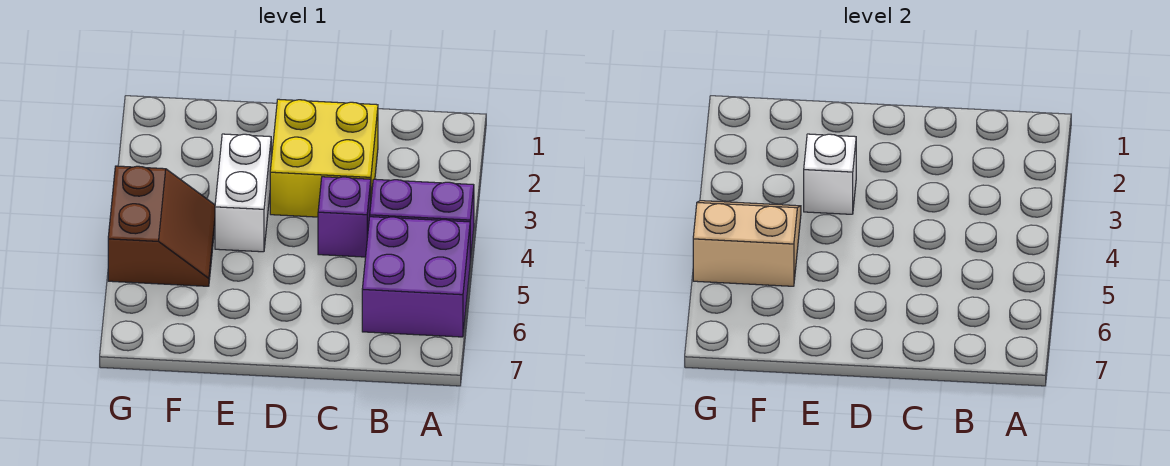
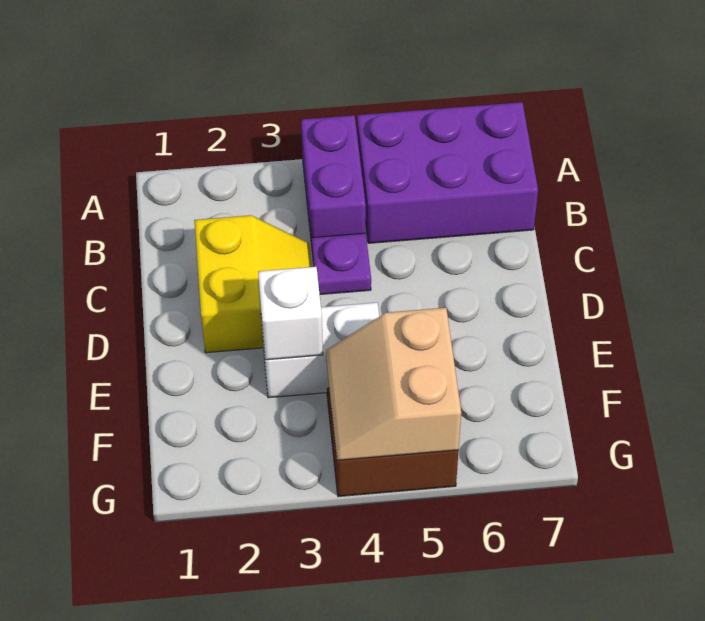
purple 2x2 brick [362,217,470,337] -> purple 2x3 brick [357,102,538,243]
yellow 2x2 brick [270,99,378,217] -> yellow 2x2 slope [194,215,311,353]
purple 1x1 brick [318,177,371,257] -> purple 1x1 plate [312,233,371,294]

